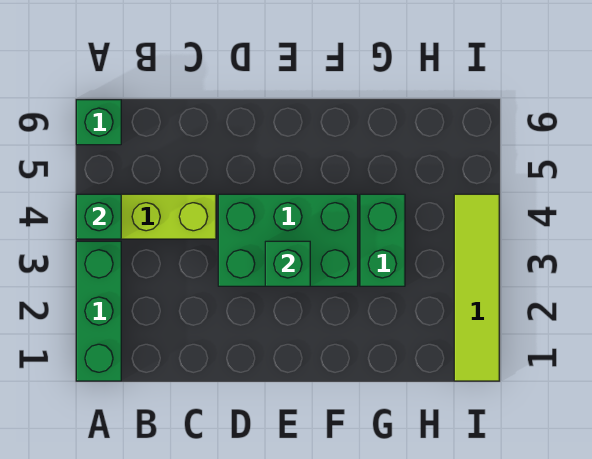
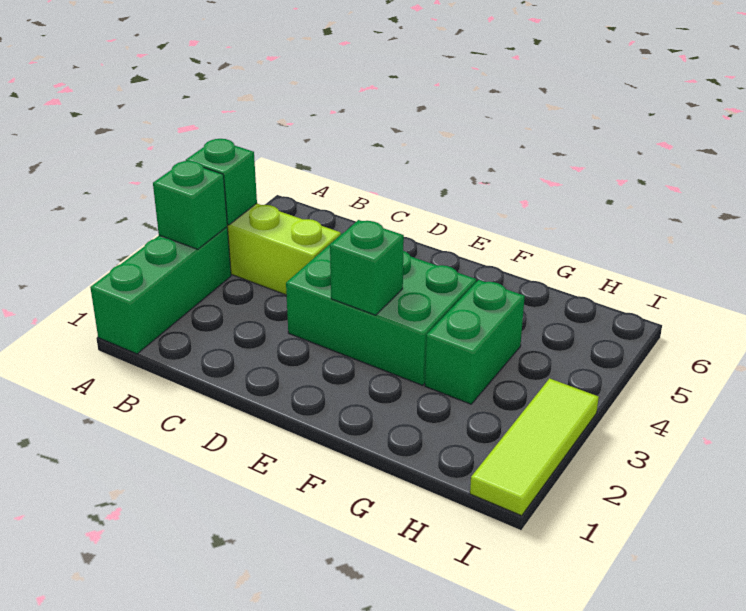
green 1x1 brick [76,100,121,145] -> green 1x1 brick moved to [153,161,227,249]
lime 1x4 tile [454,194,499,381] -> lime 1x3 tile [470,378,599,516]

